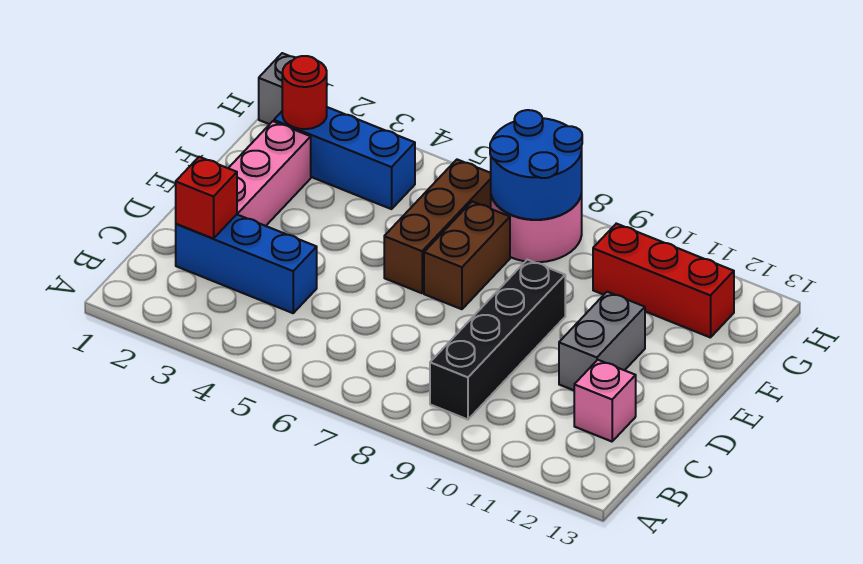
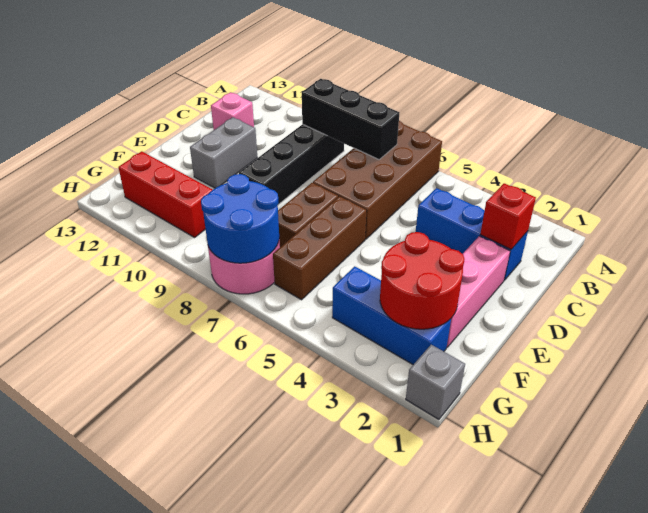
none -> brown 2x4 brick [313,121,442,239]
none -> black 1x3 brick [302,79,399,160]
red 1x1 round brick [282,56,327,129] -> red 2x2 round brick [380,232,464,329]

